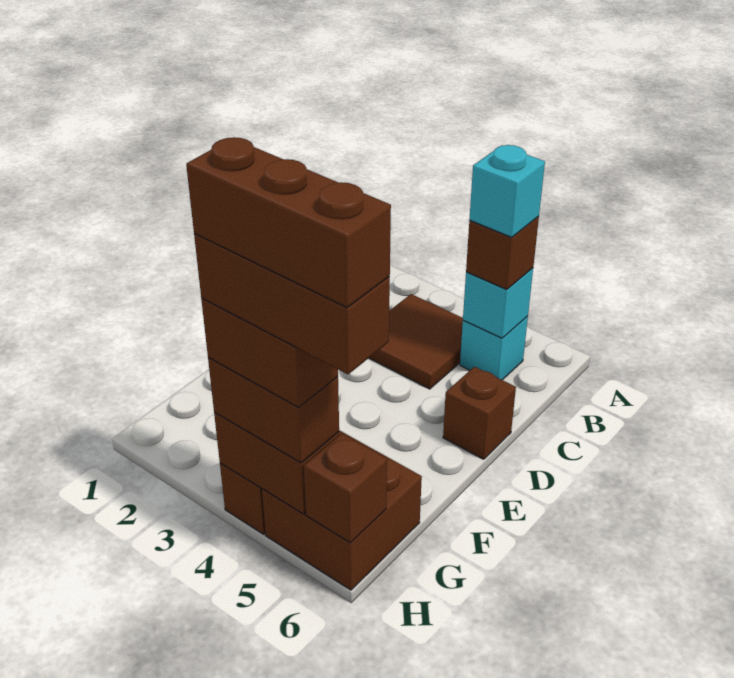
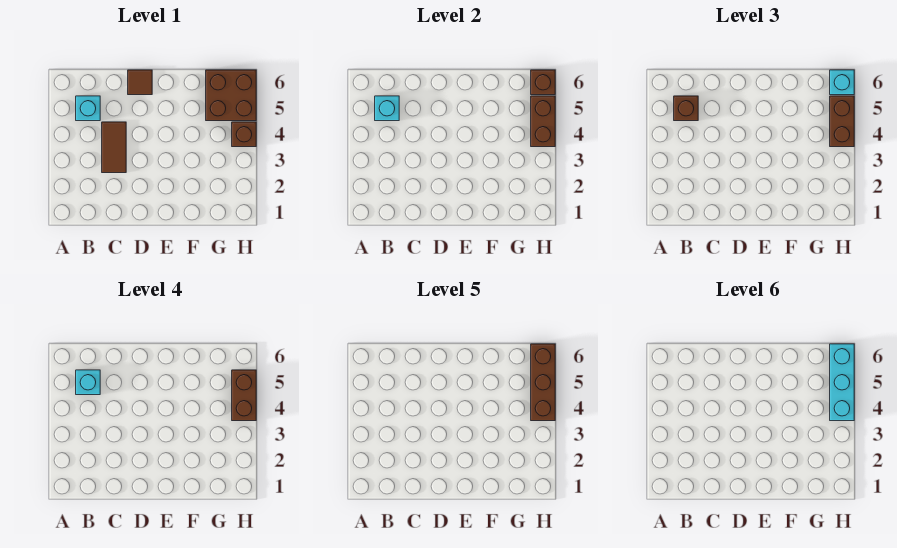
brown 2x2 tile [369,294,463,389] -> brown 1x2 tile [102,122,126,173]
brown 1x1 brick [443,367,516,459] -> brown 1x1 tile [128,70,152,95]
brown 1x3 brick [186,137,391,308] -> cyan 1x3 brick [830,344,854,421]
none -> cyan 1x1 brick [830,70,854,95]

